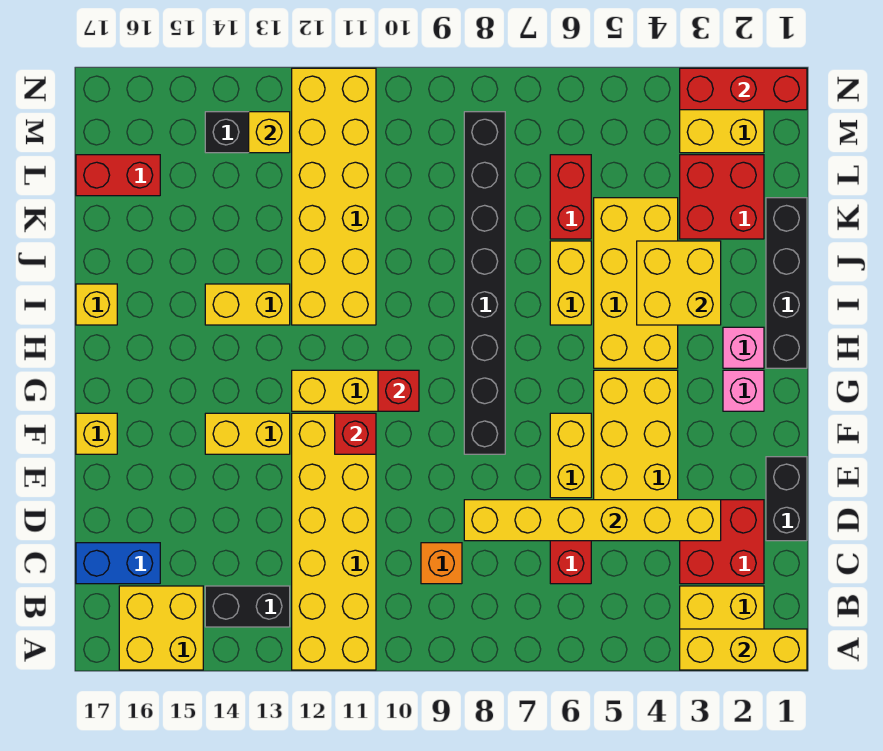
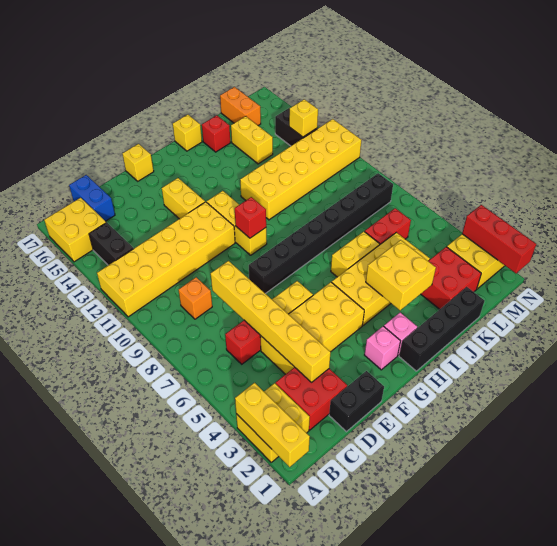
red 1x1 brick [335,413,376,454] -> red 1x1 brick moved to [202,115,230,152]
yellow 1x2 brick [205,284,290,325] -> yellow 1x2 brick moved to [231,116,273,164]
red 1x2 brick [76,155,160,196] -> orange 1x2 brick [220,87,261,125]

